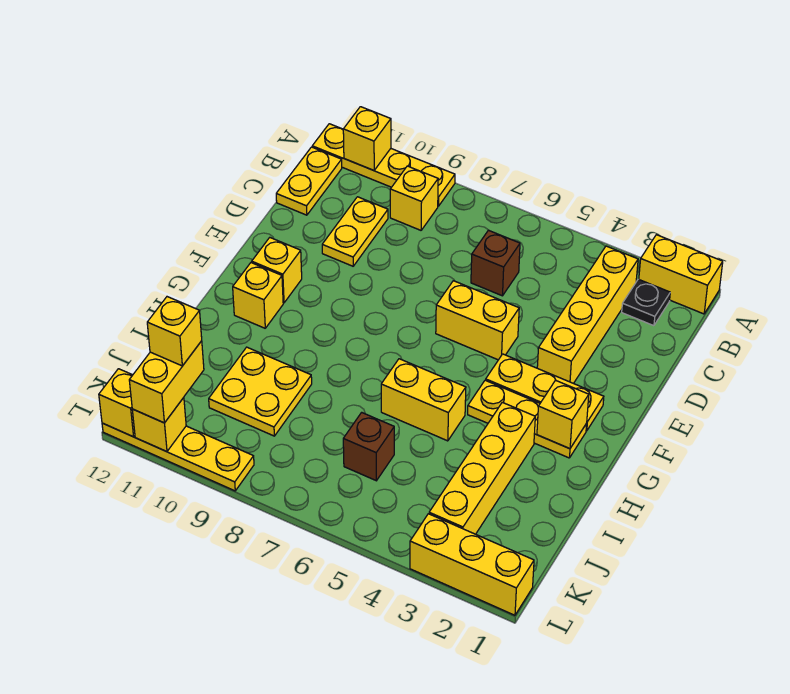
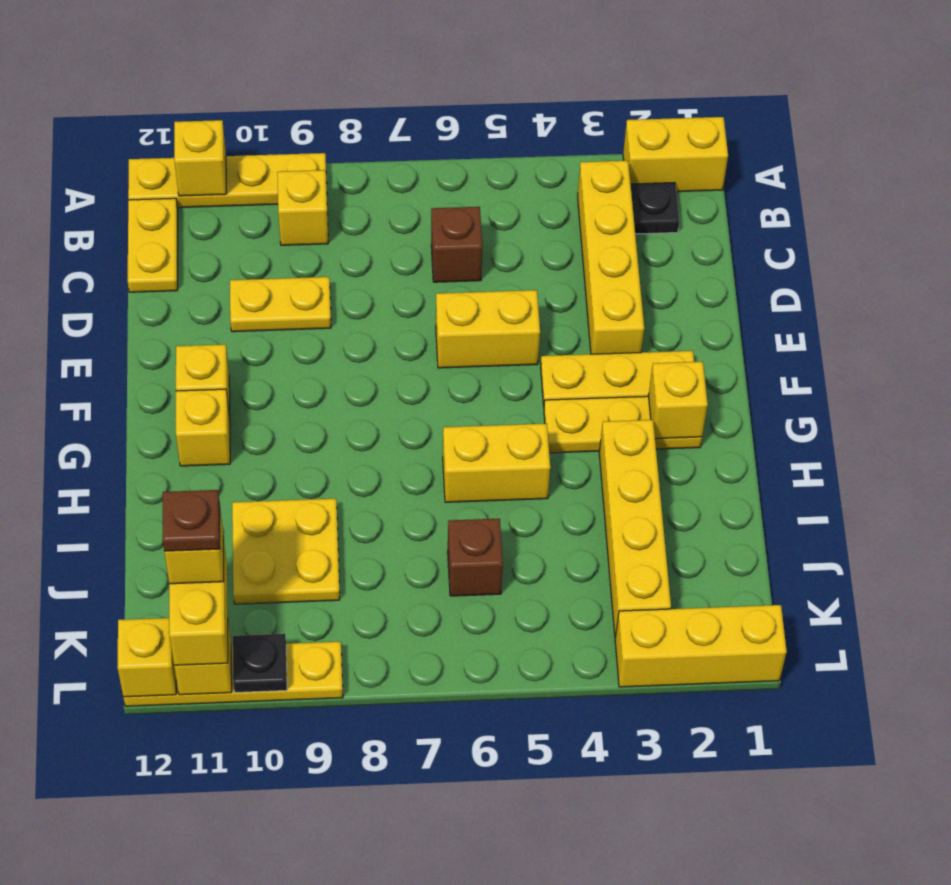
yellow 1x2 plate [322,197,388,266] -> yellow 1x2 plate turned to [230,277,331,332]
none -> brown 1x1 plate [163,490,220,551]
none -> black 1x1 plate [233,634,287,693]

